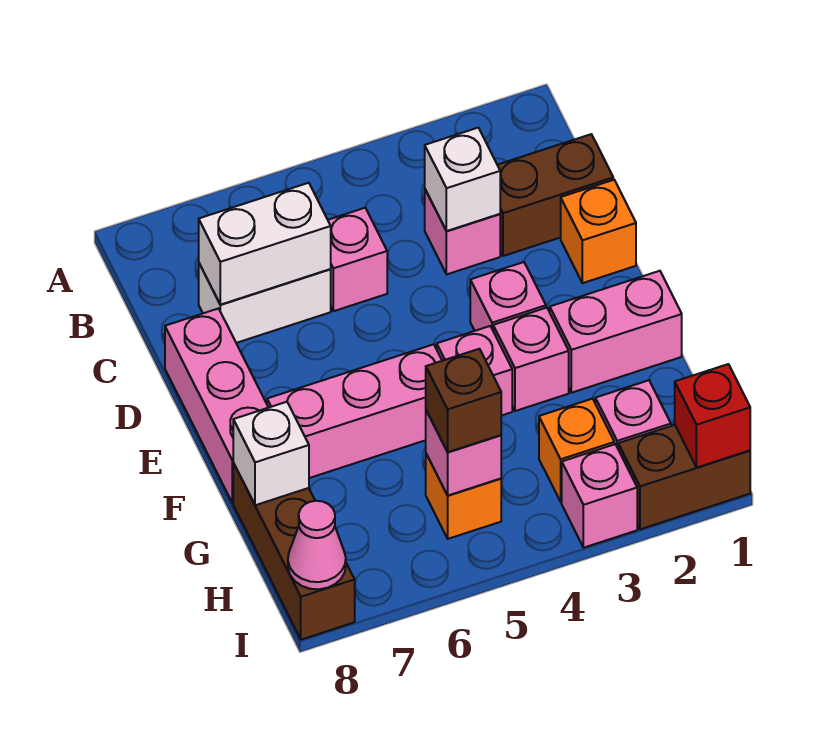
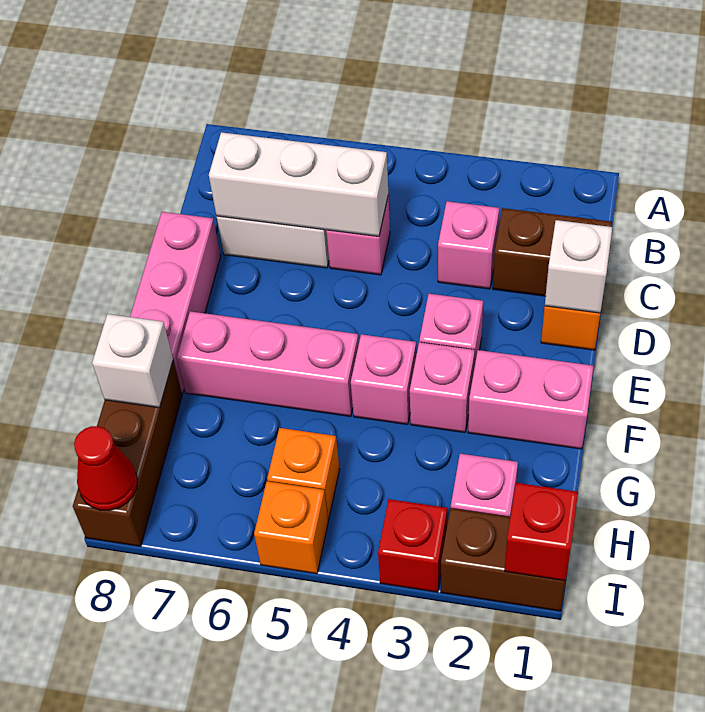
white 1x1 brick [425,128,500,231] -> white 1x1 brick moved to [545,220,612,313]
white 1x2 brick [199,183,331,305] -> white 1x3 brick [209,132,388,236]
orange 1x1 brick [539,399,614,502] -> orange 1x1 brick moved to [254,481,328,574]
pink 1x1 brick [426,411,501,495] -> none
brown 1x1 brick [426,349,501,452] -> none
pink 1x1 brick [562,444,637,548] -> red 1x1 brick [378,499,447,592]
pink 1x1 cone [288,501,346,589] -> red 1x1 cone [74,426,138,510]

